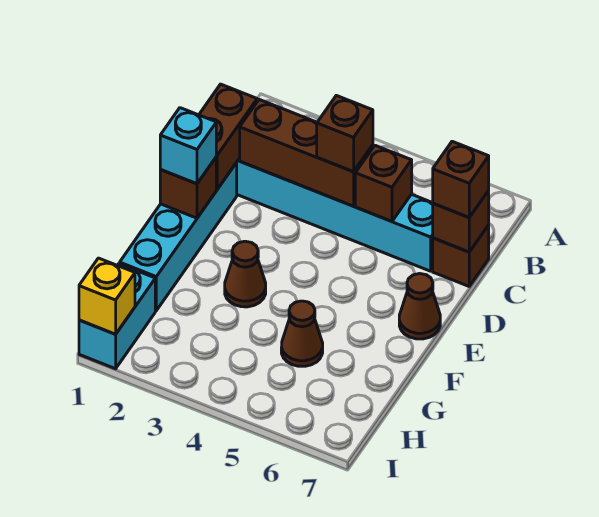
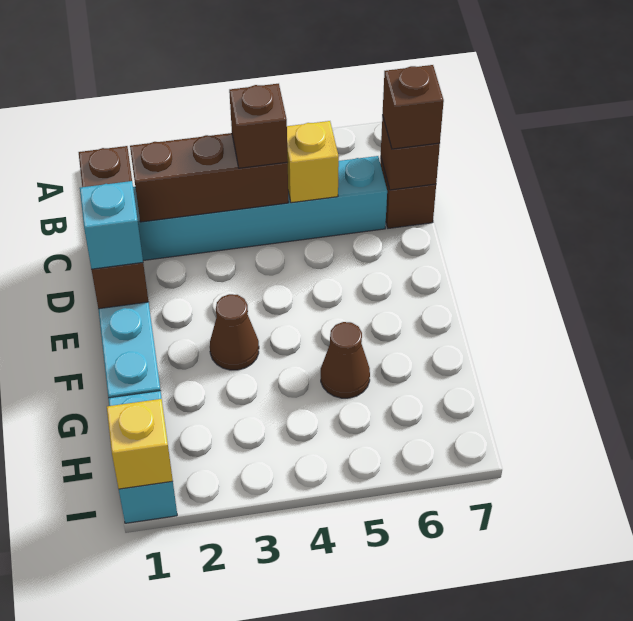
brown 1x1 brick [355,145,412,221] -> yellow 1x1 brick [287,121,339,203]
brown 1x1 cone [399,274,440,339] -> none

